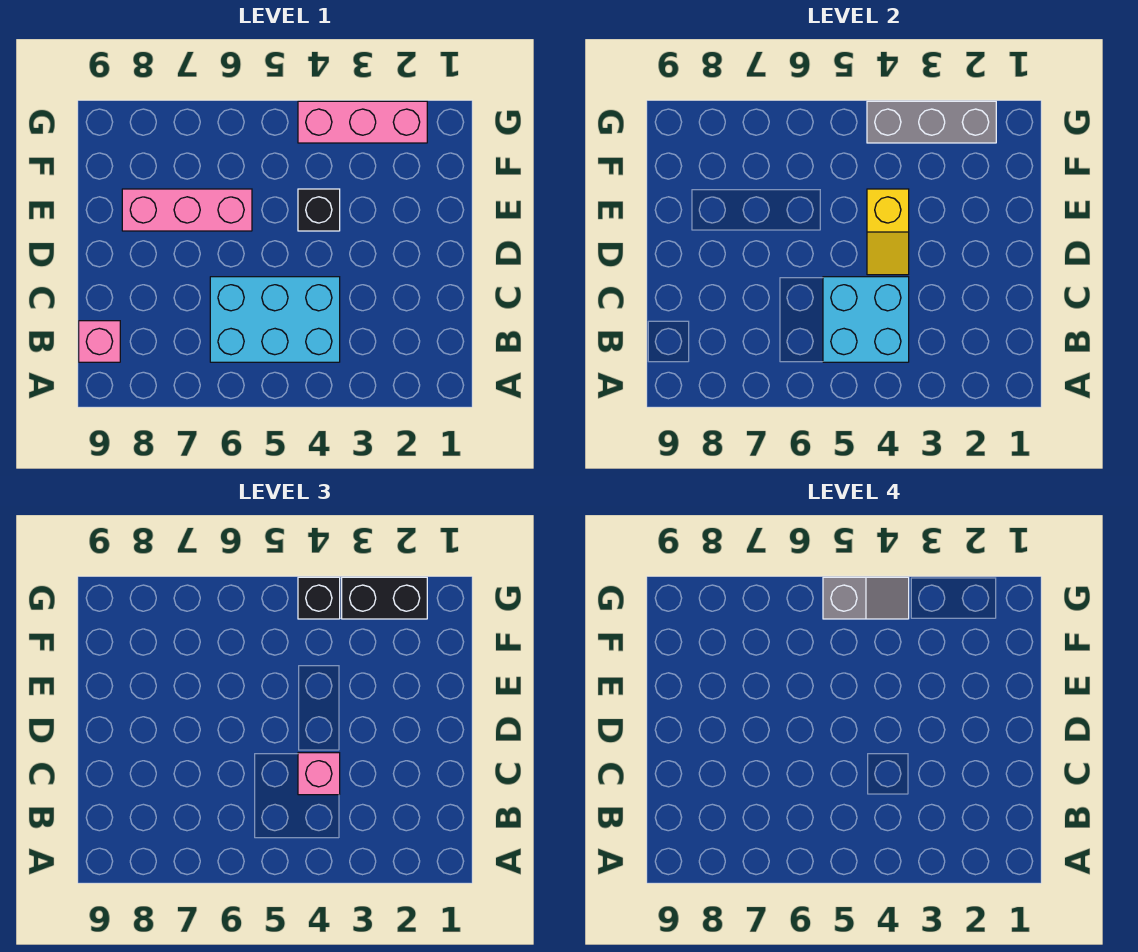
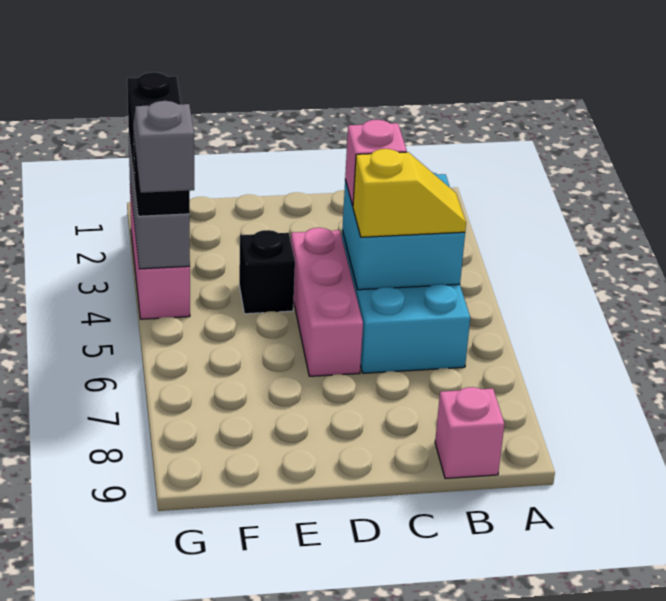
yellow 1x2 slope [867,189,909,275] -> yellow 1x2 slope moved to [353,149,466,237]
pink 1x3 brick [122,189,252,231] -> pink 1x3 brick moved to [291,228,363,376]

